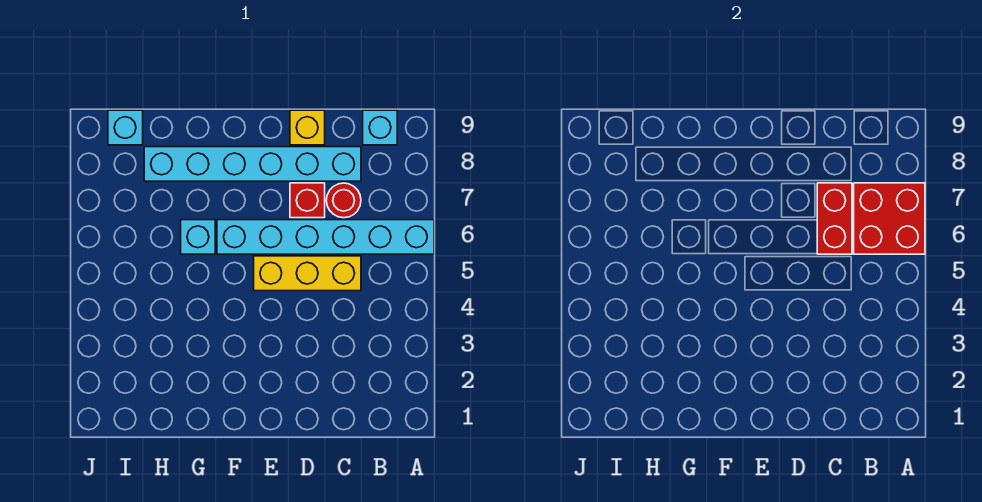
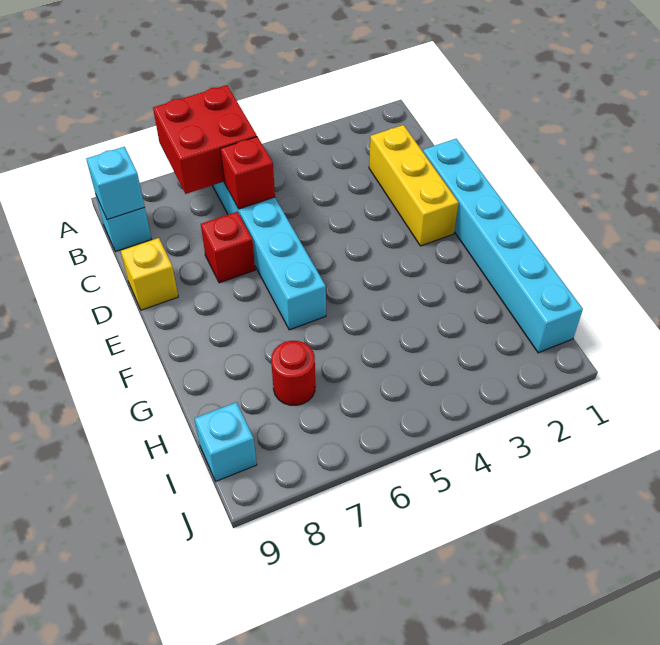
yellow 1x3 brick [254,256,361,291] -> yellow 1x3 brick moved to [369,125,459,246]
red 1x2 brick [817,183,852,254] -> red 1x1 brick [221,137,275,209]
red 1x1 round brick [326,183,361,218] -> red 1x1 round brick moved to [271,341,315,405]
cyan 1x6 brick [144,147,361,181] -> cyan 1x6 brick moved to [423,139,583,353]
cyan 1x1 brick [181,220,215,254] -> cyan 1x1 brick moved to [86,147,145,220]

